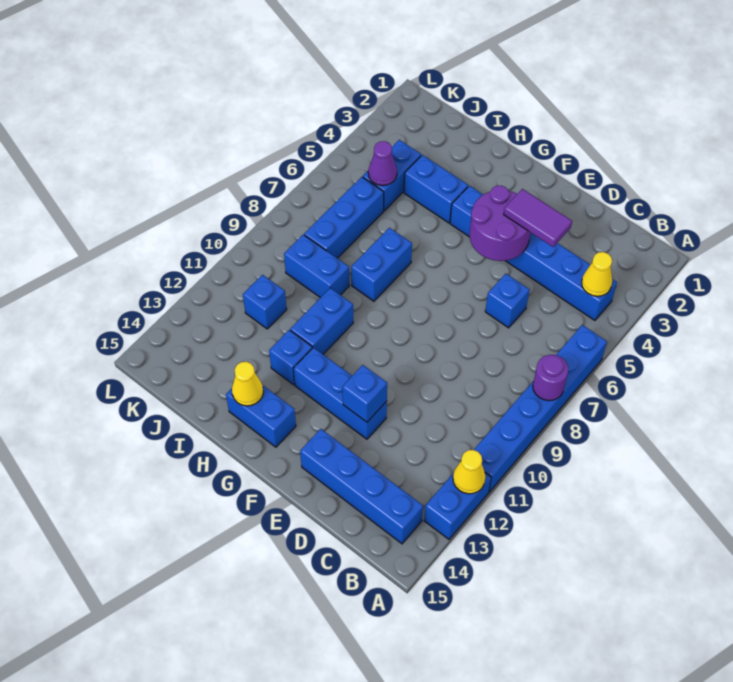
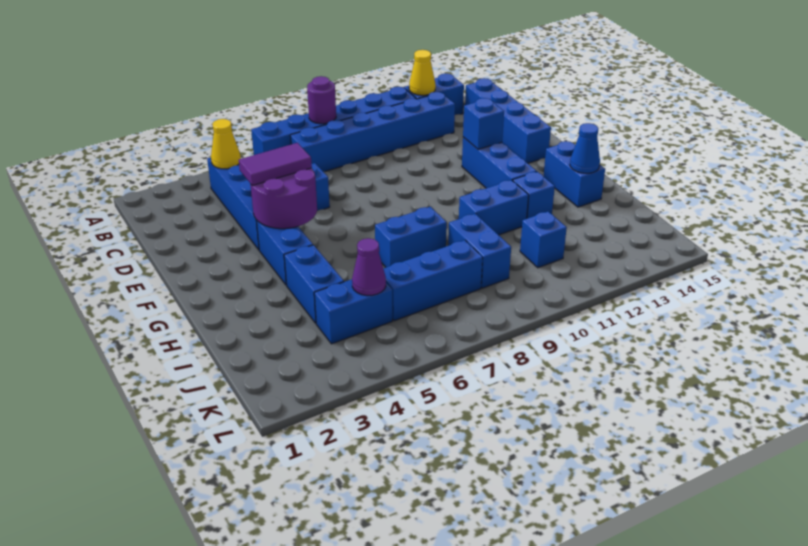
none -> blue 1x6 brick [290,92,455,172]
purple 1x2 tile [504,189,572,247] -> purple 1x2 tile turned to [239,143,312,186]
yellow 1x1 cone [232,362,263,406] -> blue 1x1 cone [570,123,600,173]

